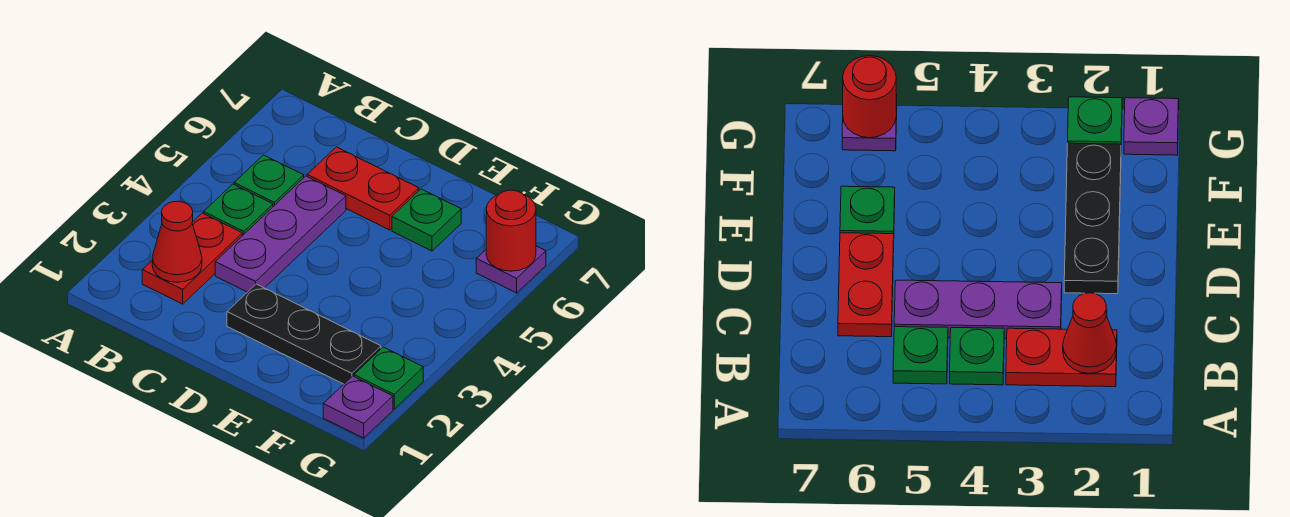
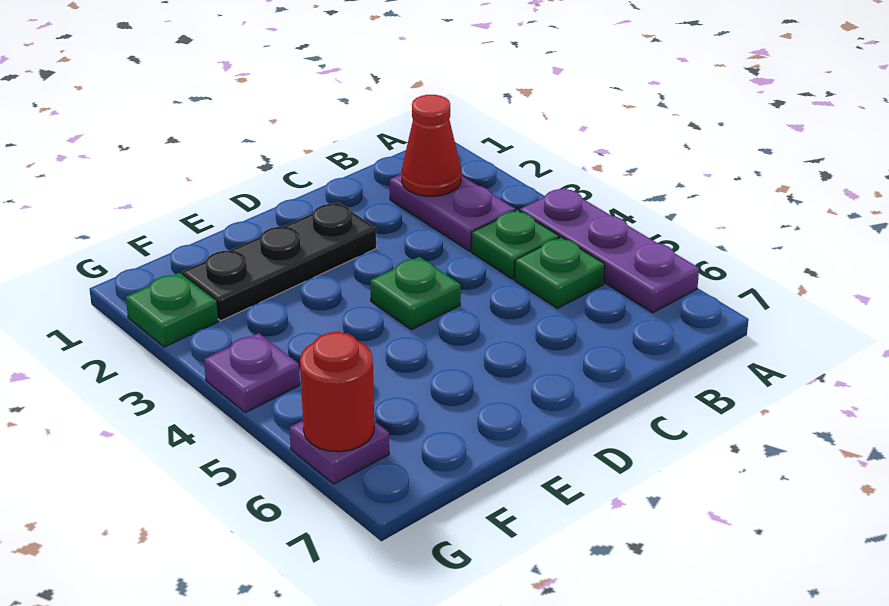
red 1x2 plate [142,213,242,304] -> purple 1x2 plate [390,174,515,251]
purple 1x3 plate [215,176,346,292] -> purple 1x3 plate moved to [520,188,699,313]
red 1x2 plate [307,147,419,230] -> none
green 1x1 plate [392,189,461,251] -> green 1x1 plate moved to [370,257,461,330]
purple 1x1 plate [323,376,393,438] -> purple 1x1 plate moved to [204,333,300,412]

